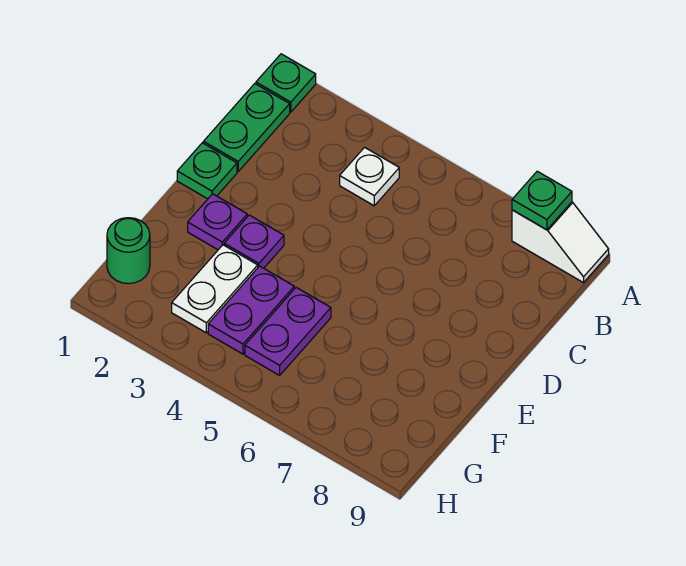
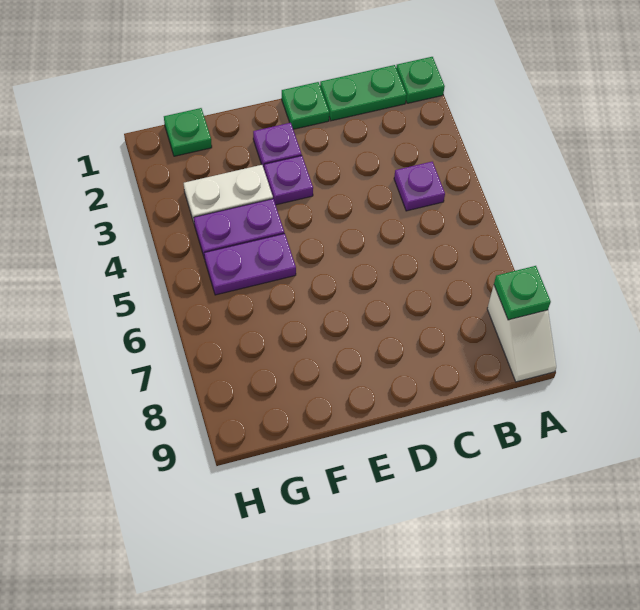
white 1x1 plate [340,147,399,206] -> purple 1x1 plate [394,162,445,211]
green 1x1 round brick [107,218,150,284] -> green 1x1 plate [164,108,212,156]

